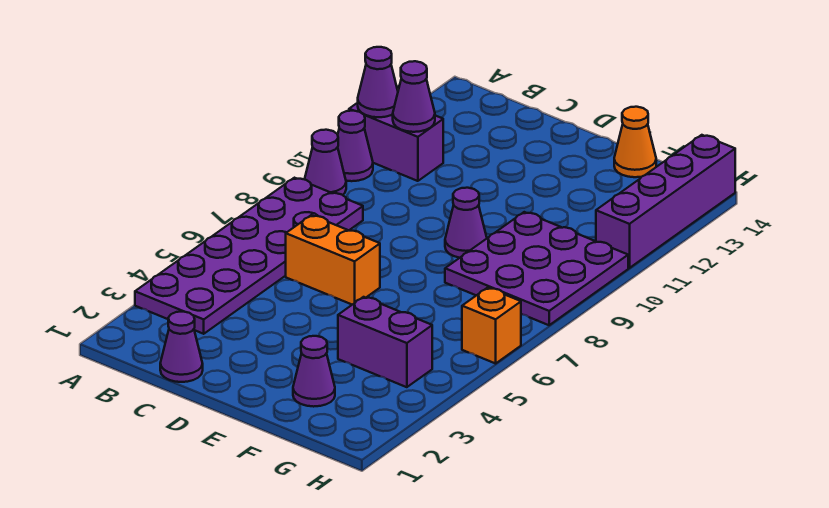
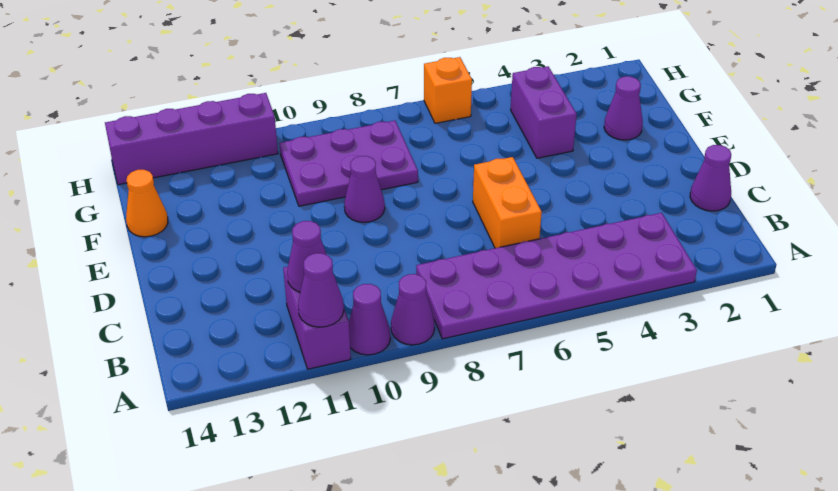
purple 3x3 plate [445,212,628,325] -> purple 2x3 plate [279,121,418,206]

